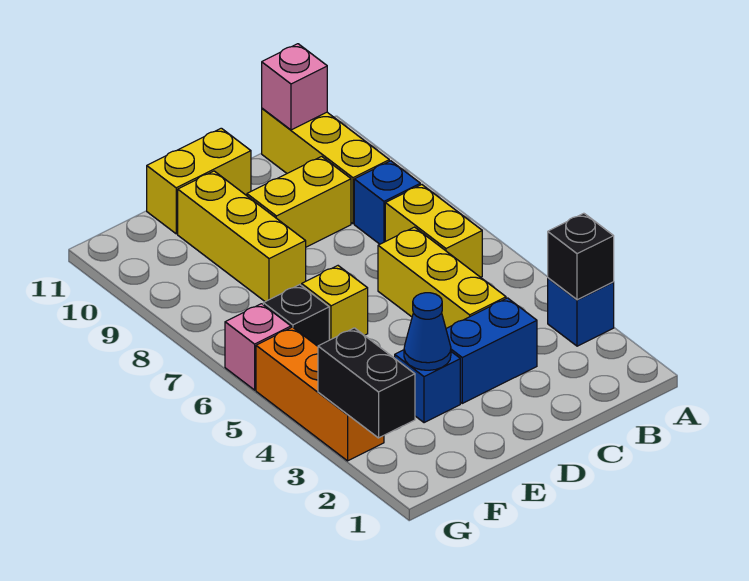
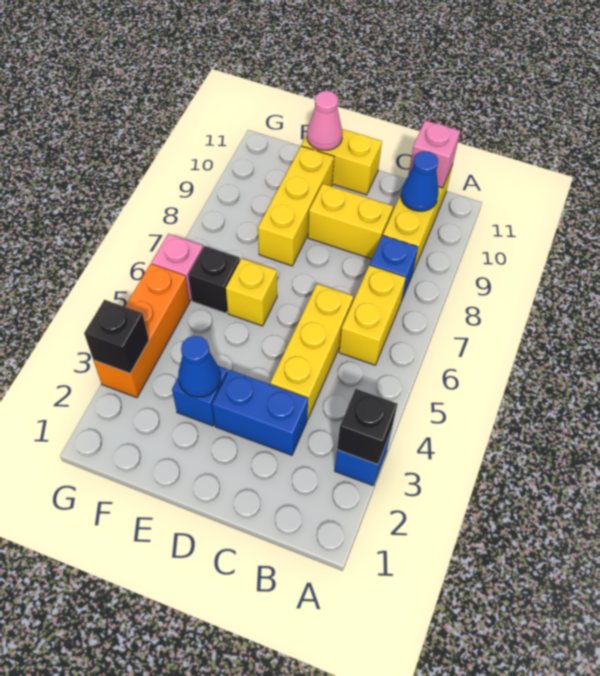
none -> blue 1x1 cone [401,151,439,211]
none -> pink 1x1 cone [307,91,343,150]
black 1x2 brick [318,328,415,438] -> black 1x1 brick [84,300,149,373]

